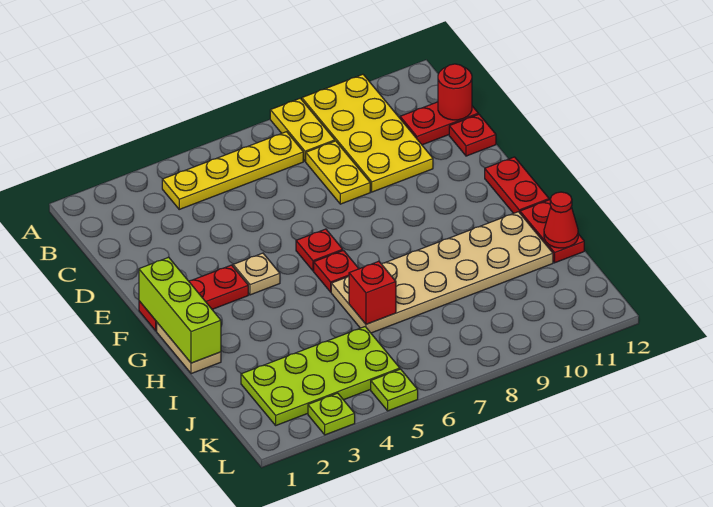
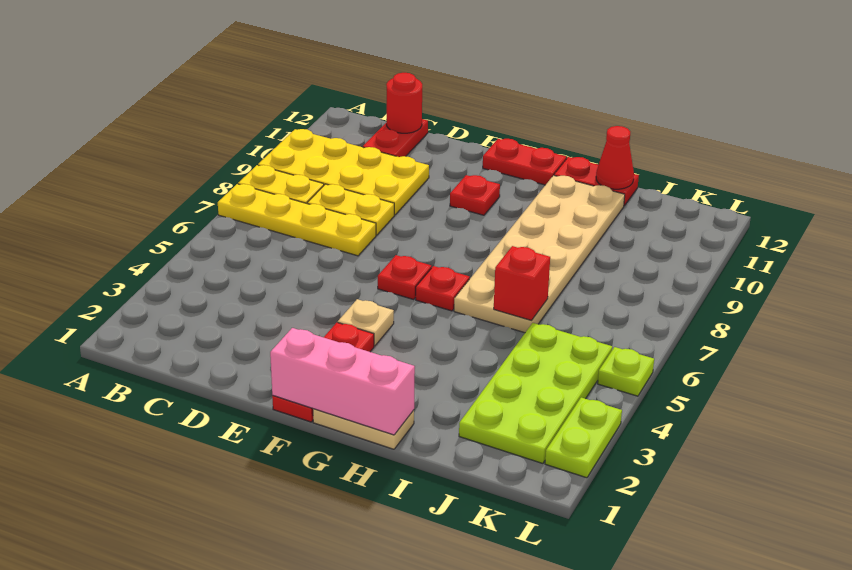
yellow 1x4 plate [162,132,303,209] -> yellow 1x4 plate turned to [218,184,376,256]
red 1x1 plate [449,114,496,156] -> red 1x1 plate moved to [450,175,500,215]
lime 1x3 brick [139,257,221,363] -> pink 1x3 brick [270,328,415,435]
lime 1x1 plate [308,393,355,435] -> lime 1x2 plate [545,398,622,478]

